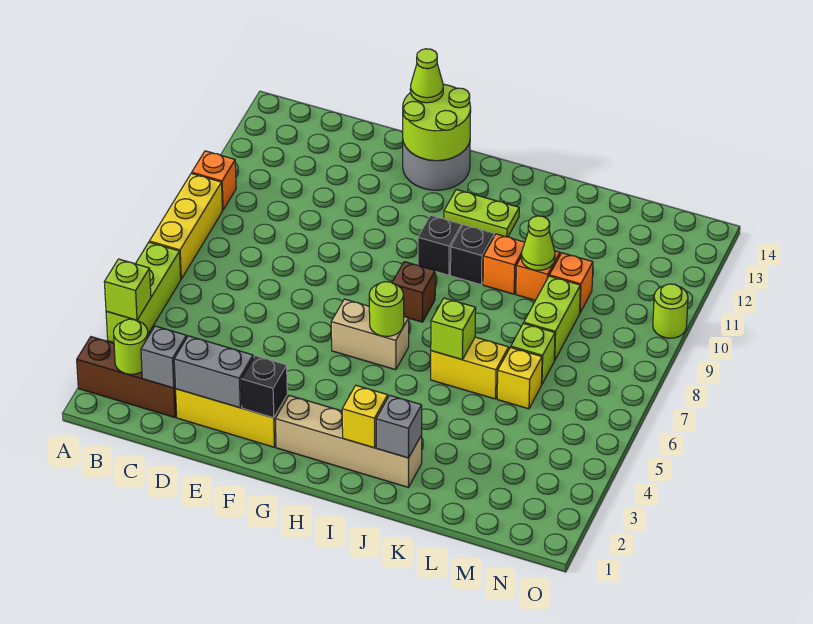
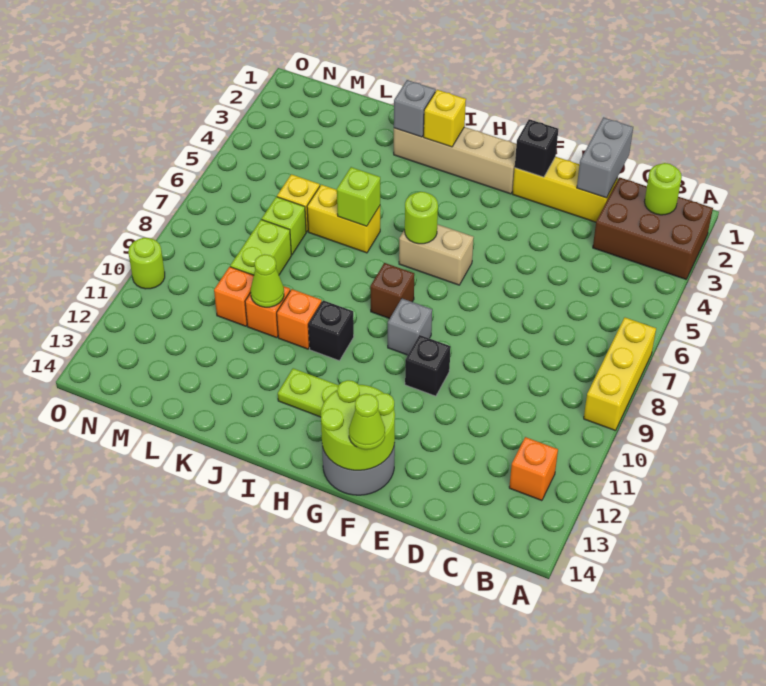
brown 1x3 brick [77,337,177,417] -> brown 2x3 brick [593,177,713,279]
lime 1x3 brick [106,242,181,342] -> none
lime 1x1 brick [104,259,151,320] -> none
orange 1x1 brick [192,151,236,210] -> orange 1x1 brick moved to [509,437,558,501]
grey 1x1 brick [141,326,187,388] -> grey 1x1 brick moved to [388,299,432,355]
grey 1x2 brick [174,336,253,408] -> grey 1x2 brick turned to [577,117,633,198]
black 1x1 brick [418,215,461,275] -> black 1x1 brick moved to [405,335,451,396]

